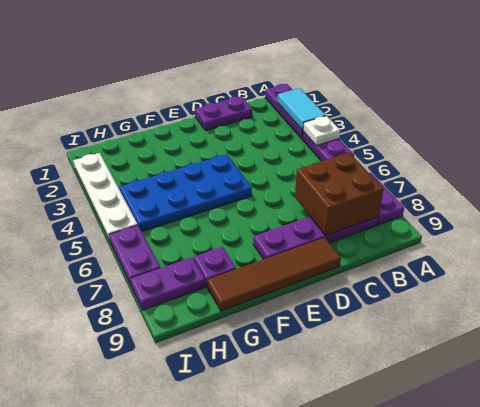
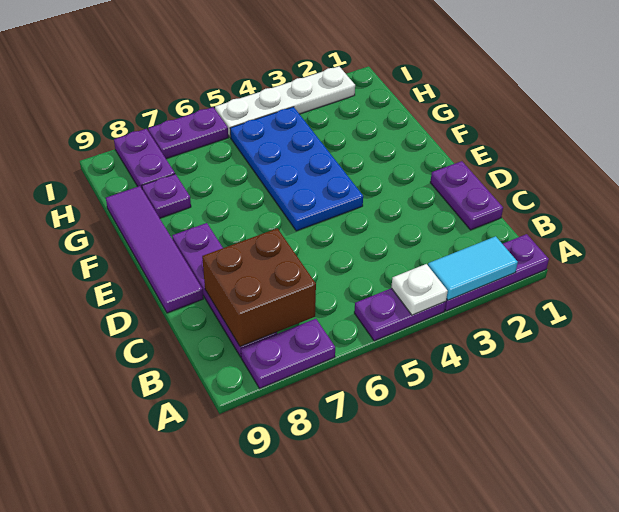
brown 1x4 tile [207,238,341,311] -> purple 1x4 tile [106,186,203,313]

